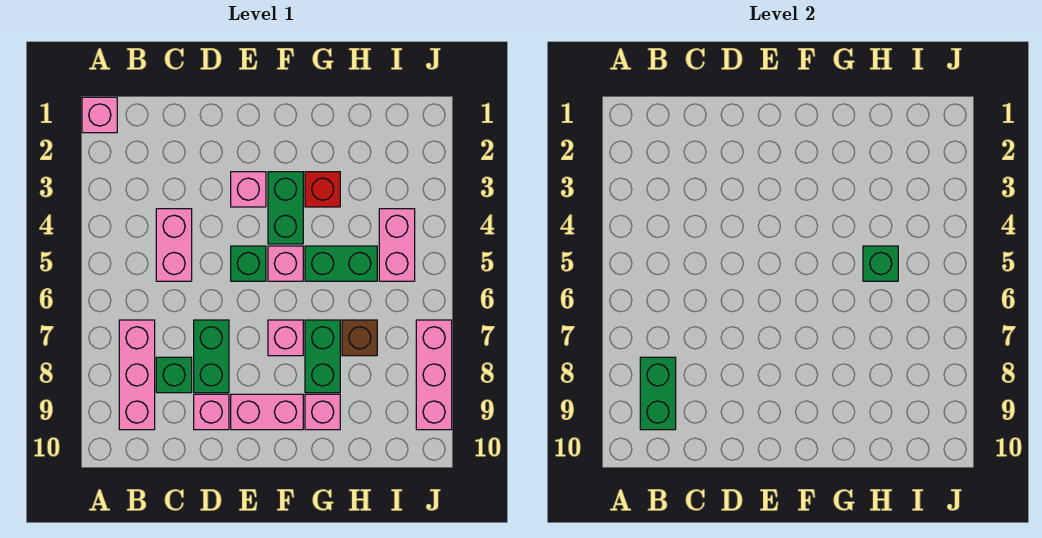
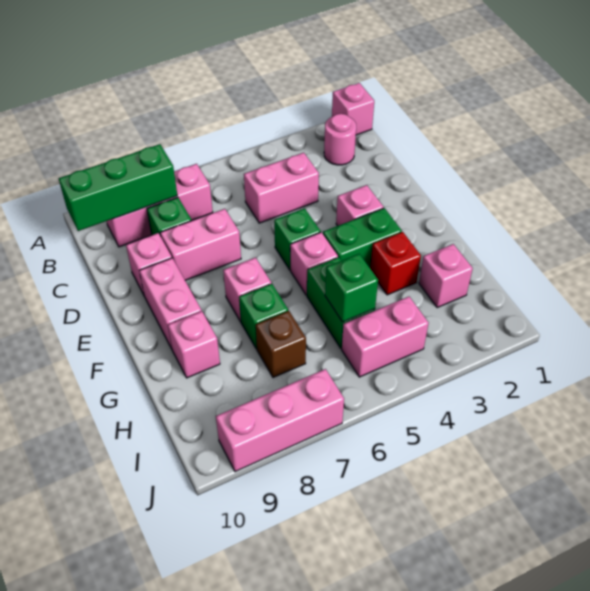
none -> pink 1x1 round brick [324,114,356,165]
green 1x2 brick [640,357,676,430] -> green 1x3 brick [59,144,177,231]
green 1x2 brick [194,320,229,393] -> pink 1x2 brick [160,209,241,280]
green 1x2 brick [305,320,340,393] -> green 1x1 brick [239,284,288,349]
none -> pink 1x1 brick [419,244,473,308]

